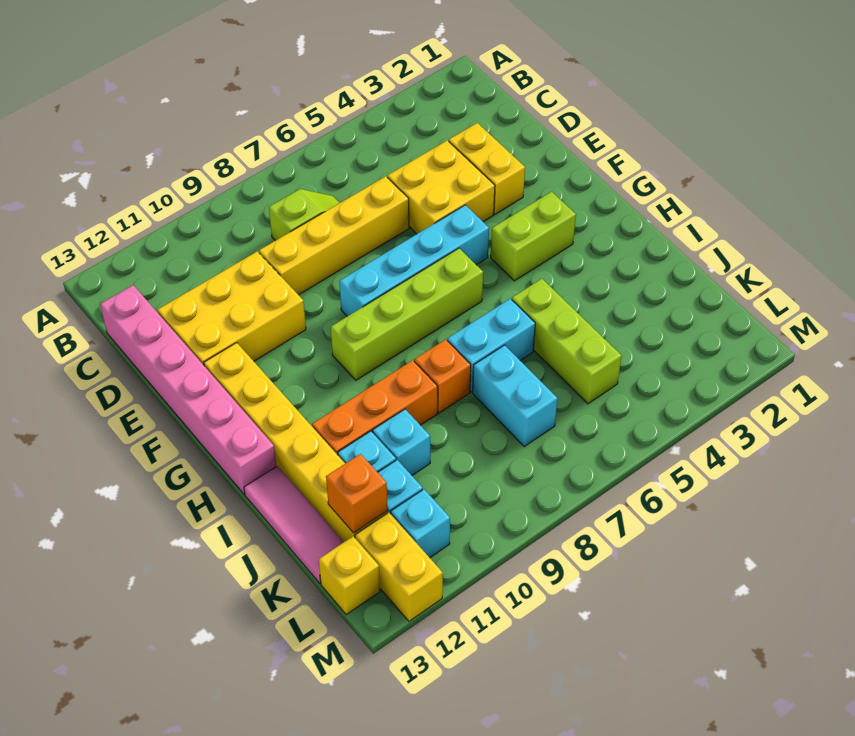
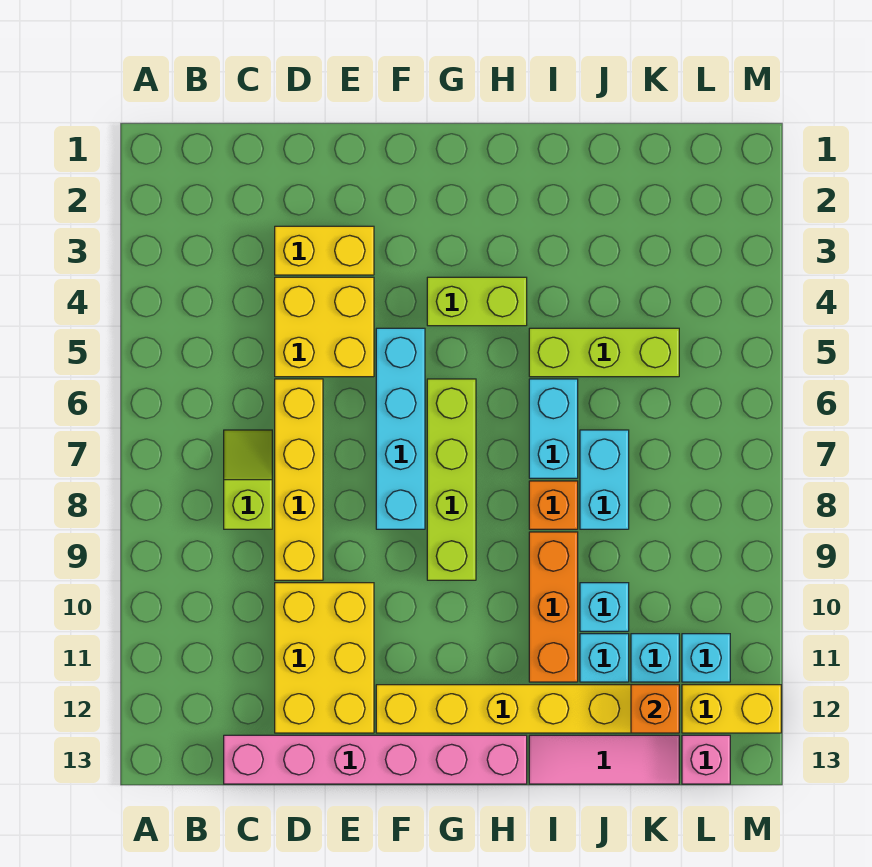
lime 1x2 brick [491,192,576,281] -> lime 1x2 brick turned to [427,277,527,326]
cyan 1x2 brick [473,345,557,447] -> cyan 1x2 brick turned to [580,430,629,529]
yellow 1x1 brick [319,536,380,615] -> pink 1x1 brick [682,735,730,784]

